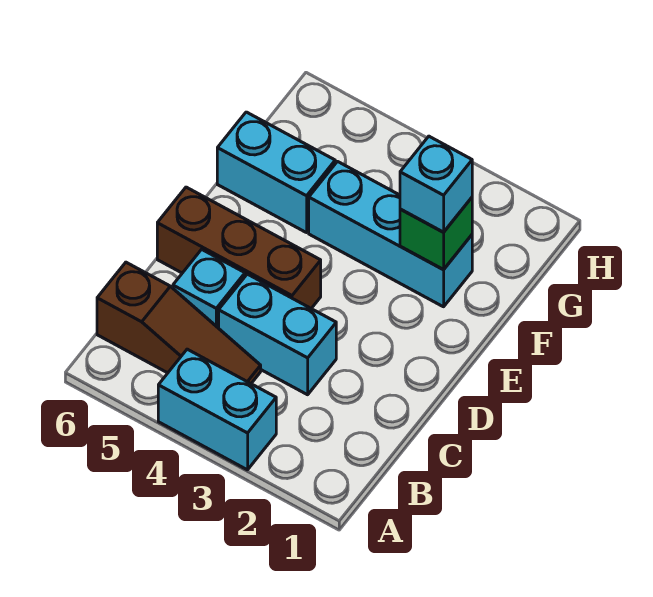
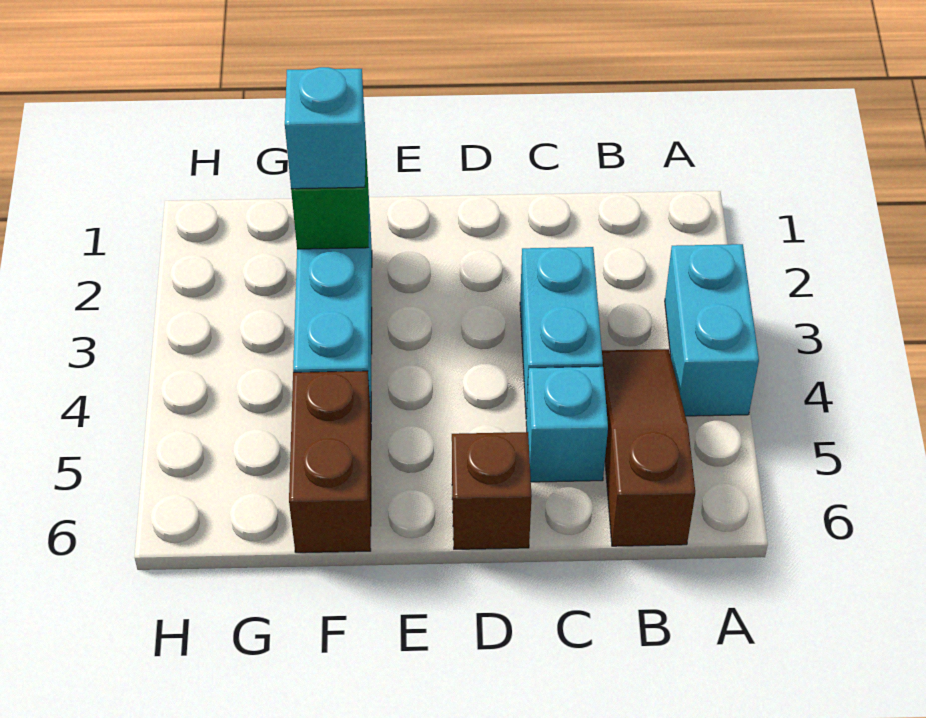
brown 1x3 brick [157,187,321,308] -> brown 1x1 brick [452,432,532,549]
cyan 1x2 brick [217,112,335,233] -> brown 1x2 brick [289,371,371,553]

